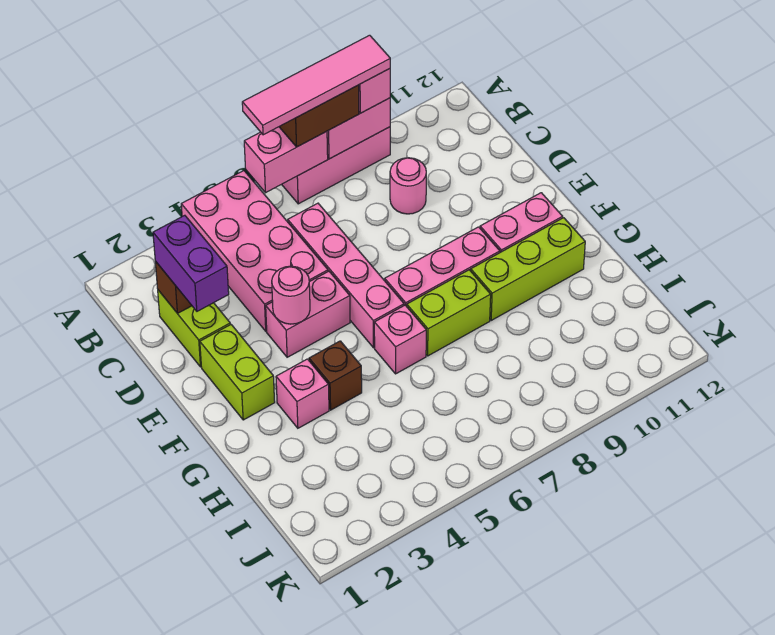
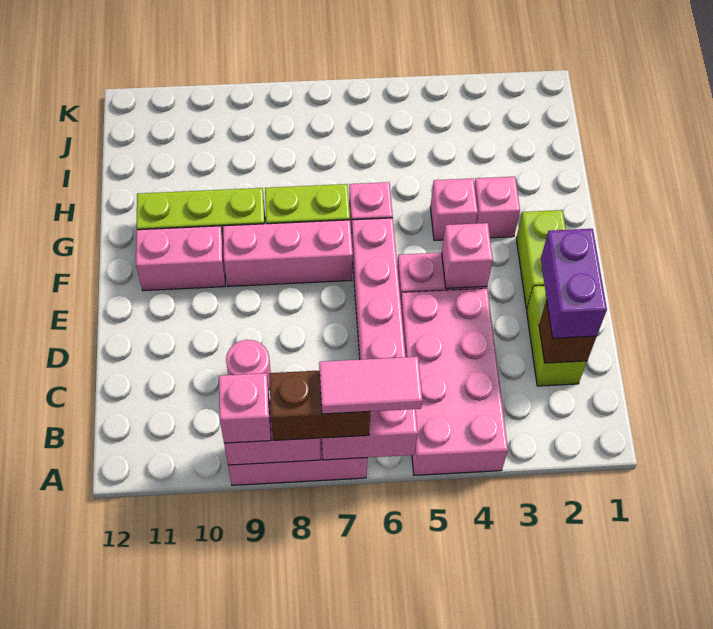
pink 1x4 tile [242,35,390,135] -> pink 1x2 tile [319,357,422,414]
pink 1x1 round brick [272,266,310,324] -> pink 1x1 brick [442,223,493,288]
brown 1x1 brick [309,341,362,410] -> pink 1x1 brick [430,178,478,240]

